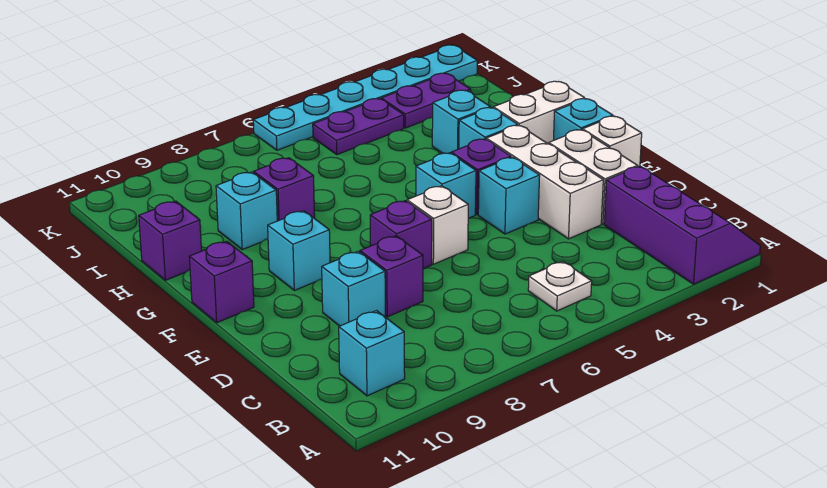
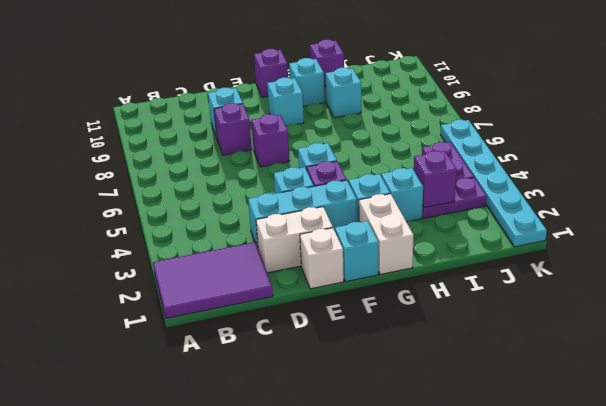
purple 2x3 slope [604,166,760,284] -> purple 2x3 tile [153,242,273,318]
white 1x1 plate [528,261,592,311] -> none
cyan 1x1 brick [339,311,405,396] -> cyan 1x1 brick moved to [289,58,325,106]
white 1x3 brick [486,125,603,239] -> cyan 1x3 brick [248,180,357,245]
white 1x1 brick [407,186,468,264] -> none
purple 1x1 brick [254,158,315,221] -> purple 1x1 brick moved to [414,151,457,208]
purple 1x2 plate [381,73,471,128] -> purple 1x2 plate turned to [422,178,487,218]

